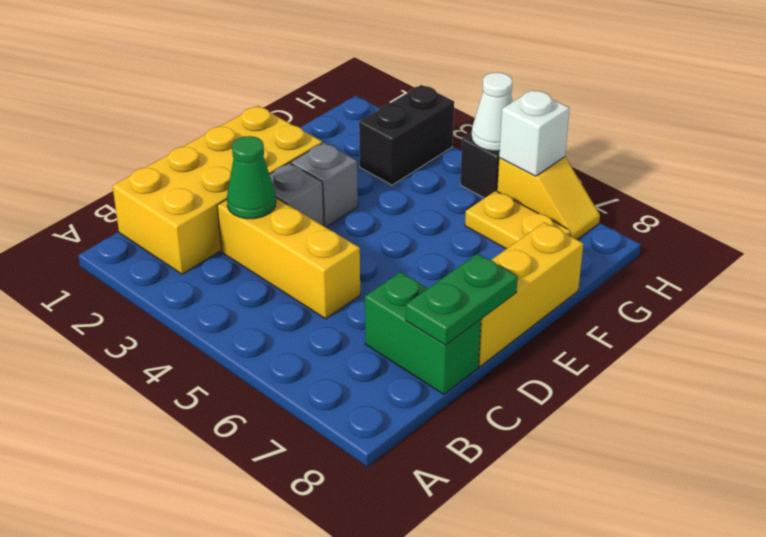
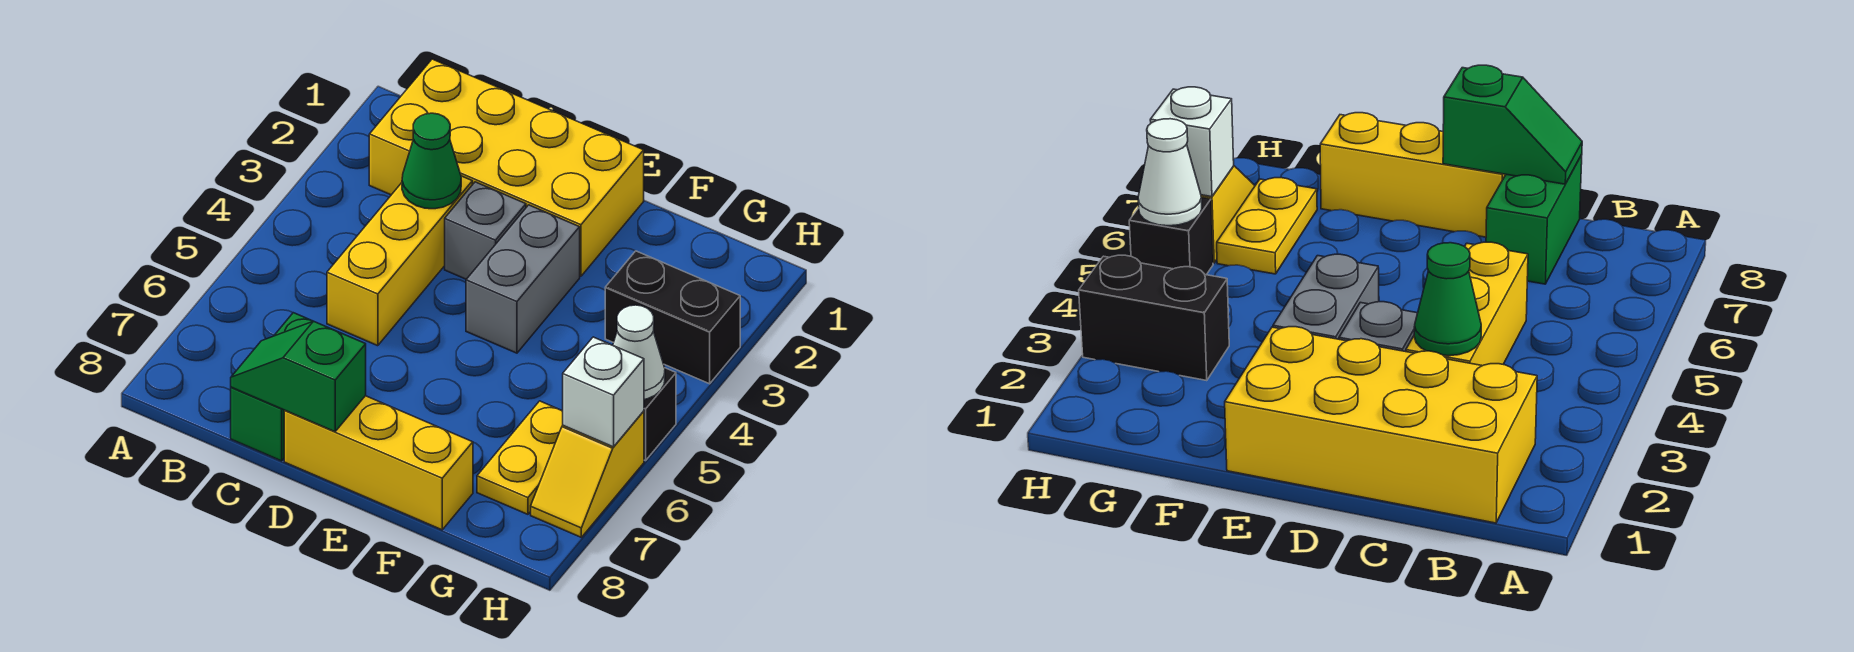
green 1x2 plate [406,254,518,345] -> green 1x2 slope [231,321,366,432]
grey 1x1 brick [291,143,358,227] -> grey 1x2 brick [466,205,580,353]

